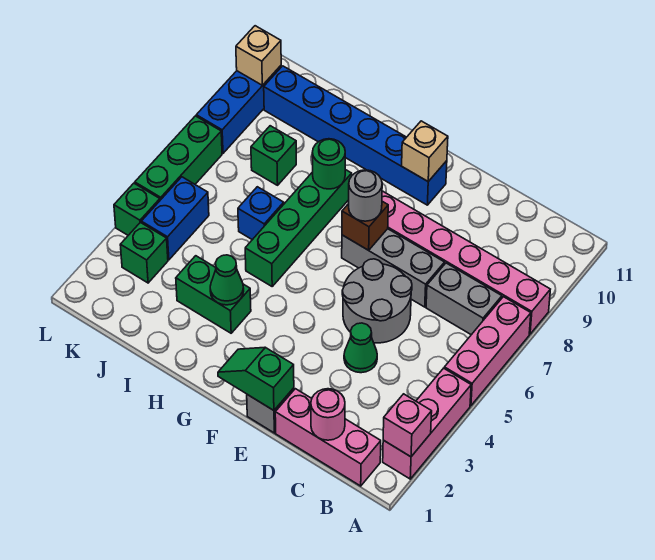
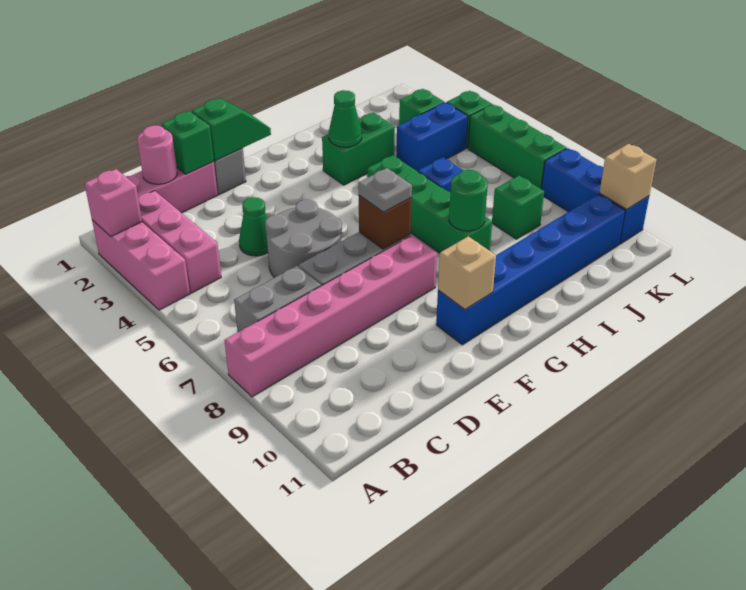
pink 1x3 brick [444,297,531,406] -> pink 1x3 brick moved to [138,191,221,293]
none -> green 1x1 brick [162,111,214,174]
grey 1x1 round brick [349,170,382,221] -> grey 1x1 plate [359,168,412,212]
blue 1x2 brick [141,177,209,260] -> blue 1x2 brick turned to [396,103,468,171]

